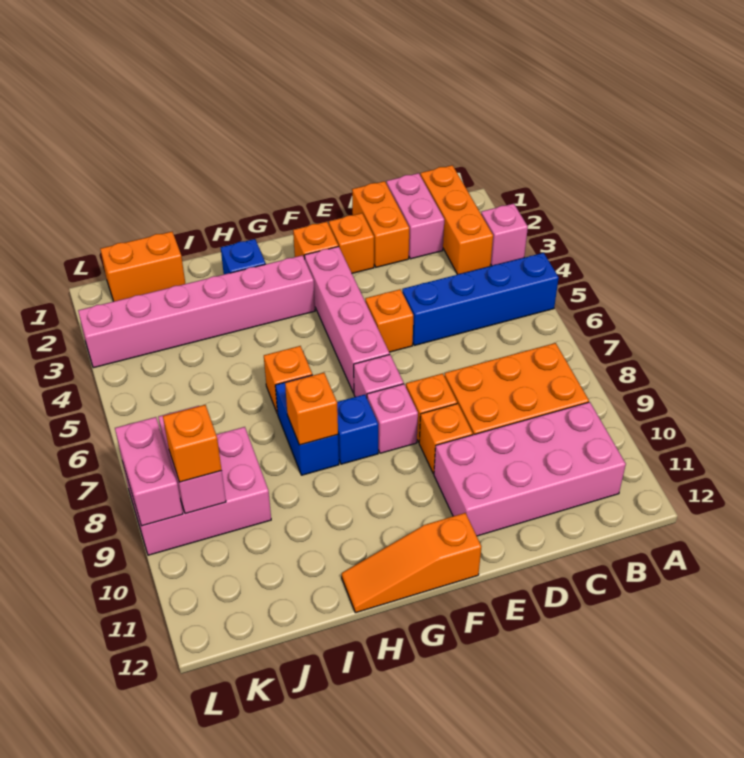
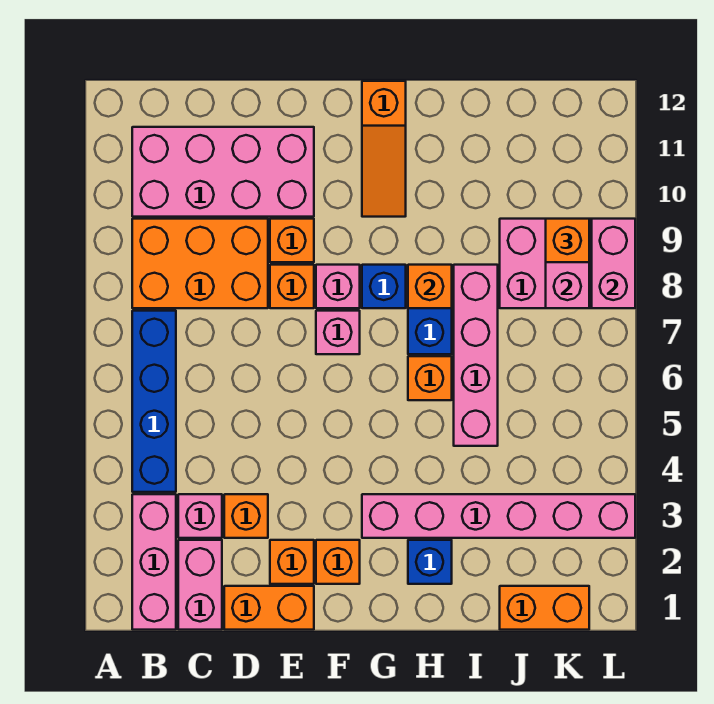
pink 1x1 brick [481,204,528,266] -> pink 1x1 brick moved to [178,494,222,538]
blue 1x4 brick [402,253,559,345] -> blue 1x4 brick turned to [132,311,176,492]
orange 1x3 brick [420,165,493,274] -> pink 1x3 brick [132,494,176,630]
orange 1x2 brick [352,181,409,267] -> orange 1x2 brick turned to [224,586,314,630]
orange 1x1 brick [365,289,413,352] -> orange 1x1 brick moved to [224,494,268,538]
pink 1x4 brick [304,246,390,393] -> pink 1x4 brick moved to [454,265,498,446]
orange 1x3 slope [342,513,481,613] -> orange 1x3 slope turned to [362,81,406,217]

